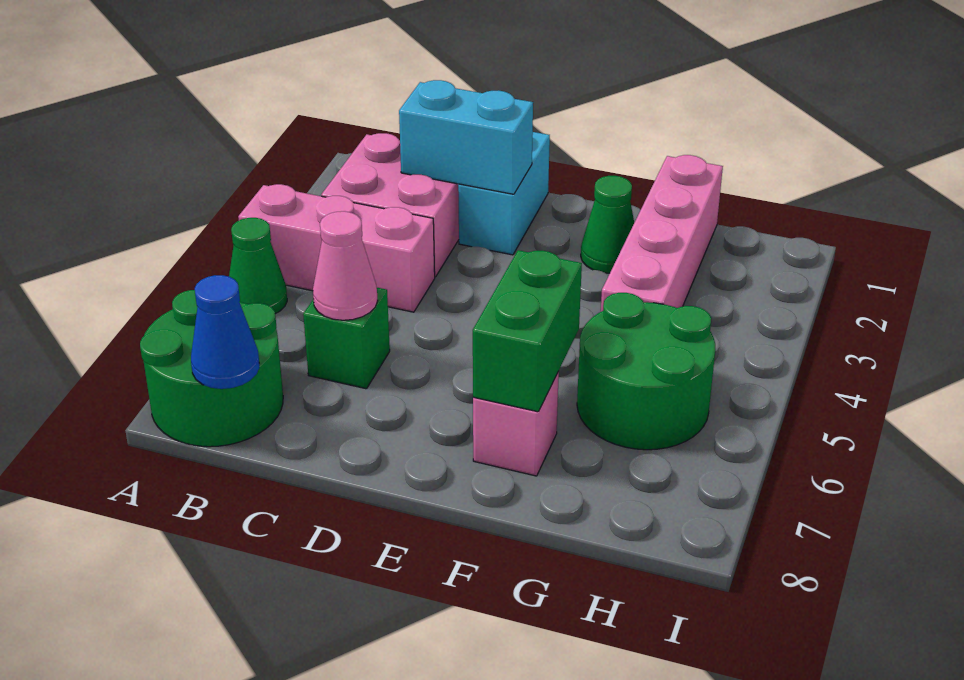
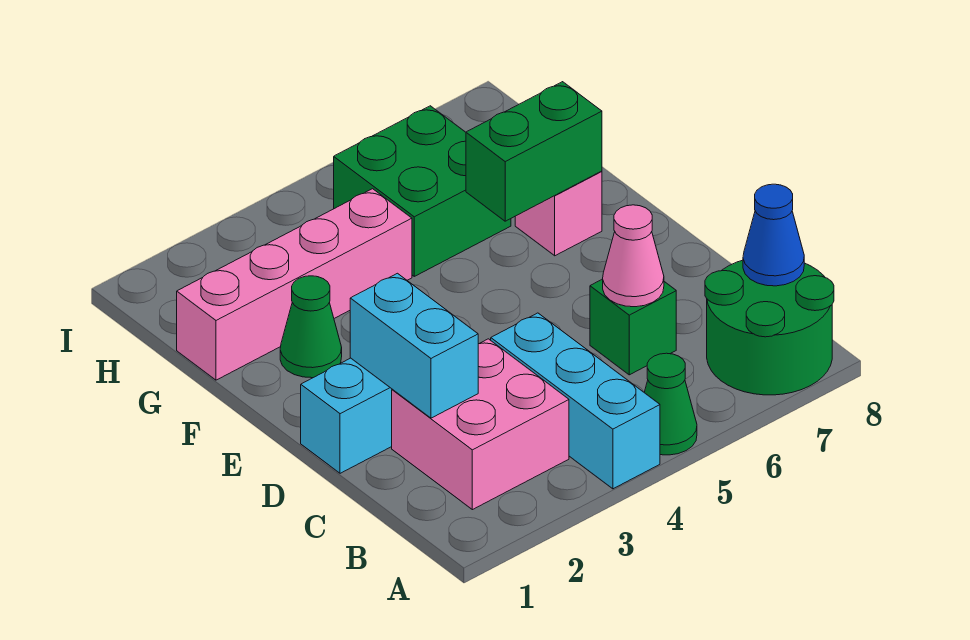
pink 1x3 brick [238,184,435,312] -> cyan 1x3 brick [491,313,660,489]
green 2x2 round brick [577,293,715,450] -> green 2x2 brick [334,106,511,276]

